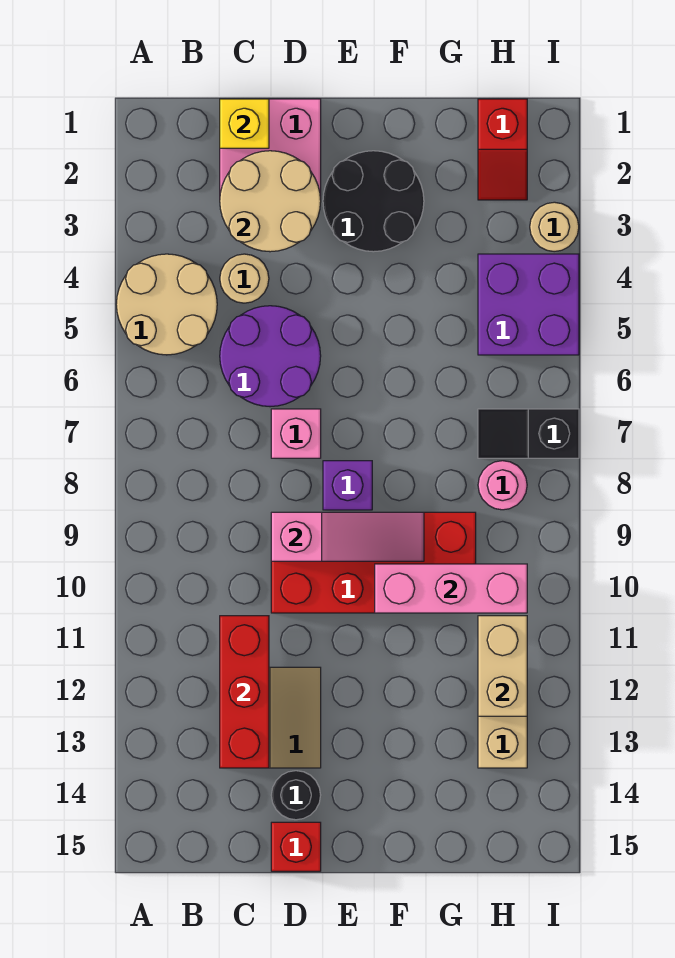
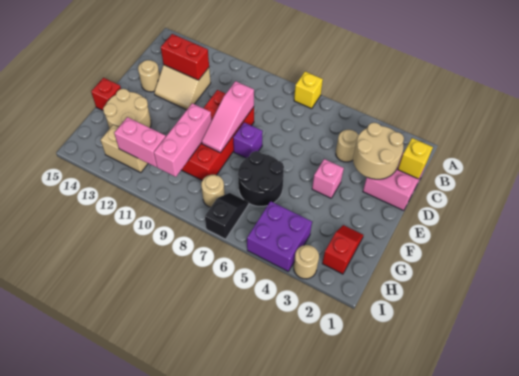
tan 2x2 round brick [116,254,217,355] -> tan 2x2 round brick moved to [103,89,151,129]
none -> yellow 1x1 brick [294,72,323,109]
purple 2x2 round brick [220,306,321,407] -> none
red 1x3 brick [220,616,269,768] -> red 1x2 brick [161,34,209,80]
pink 1x1 brick [271,409,321,458] -> pink 1x1 brick moved to [312,159,344,198]
black 1x1 round brick [271,771,321,820] -> tan 1x1 round brick [138,60,160,92]
red 1x1 brick [271,822,321,871] -> red 1x1 brick moved to [91,78,121,110]
black 2x2 round brick [323,151,424,252] -> black 2x2 round brick moved to [238,151,284,206]
red 1x2 slope [478,99,527,200] -> red 1x2 slope turned to [322,225,363,274]
pink 1x1 round brick [478,461,527,510] -> tan 1x1 round brick [201,175,225,207]
tan 1x2 brick [478,616,527,716] -> pink 1x2 brick [114,117,166,167]

